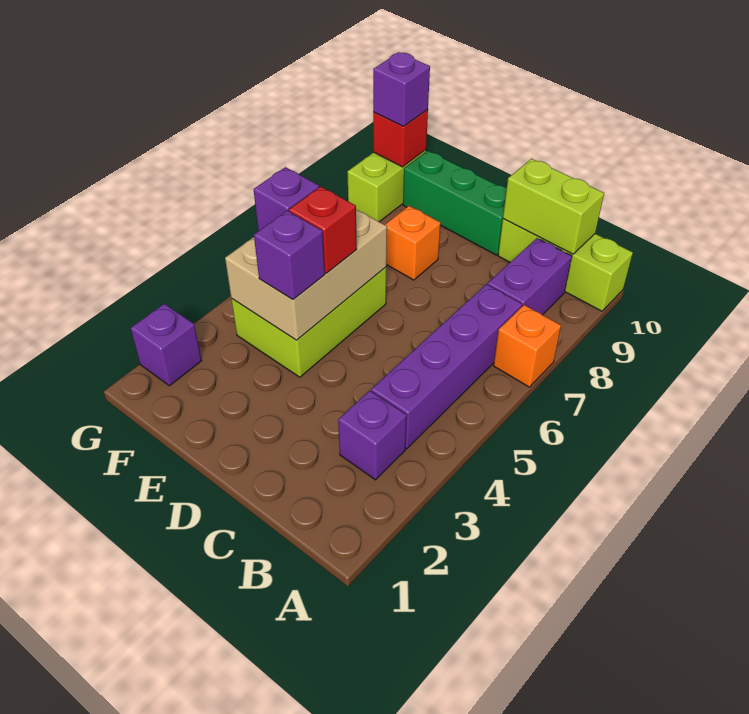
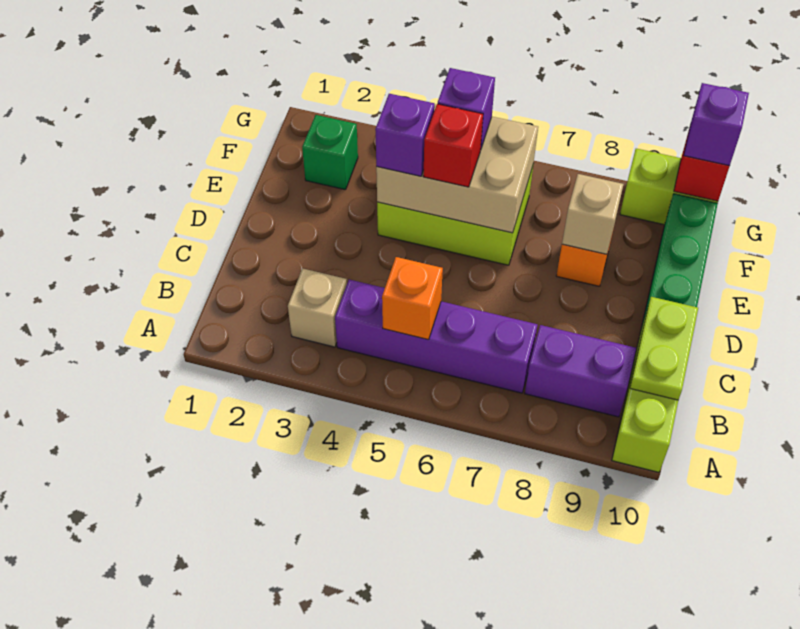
orange 1x1 brick [494,305,561,387] -> orange 1x1 brick moved to [382,257,443,340]
purple 1x1 brick [338,391,407,480] -> tan 1x1 brick [288,268,347,347]
lime 1x2 brick [503,159,604,254] -> lime 1x2 plate [630,297,698,400]
none -> tan 1x1 brick [562,174,624,254]
none -> green 1x1 brick [302,115,358,190]
purple 1x1 brick [131,304,202,386] -> none

